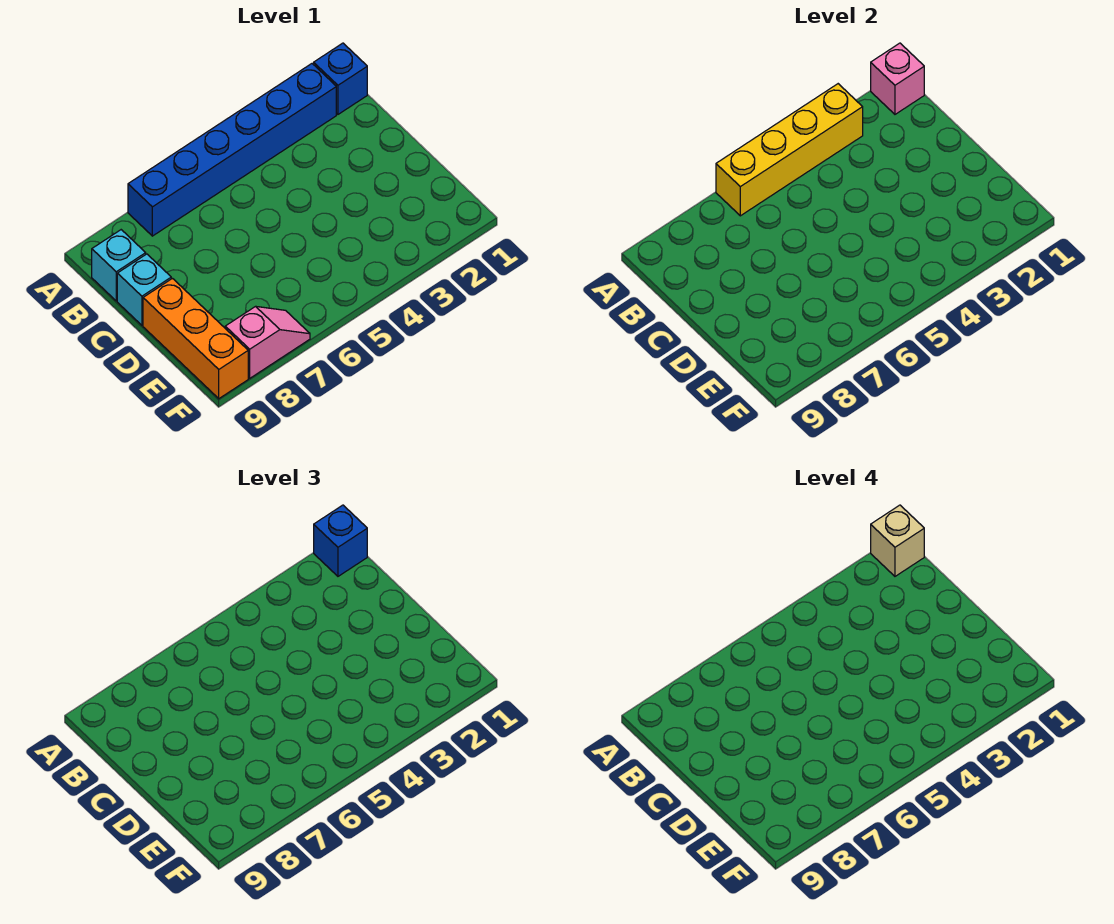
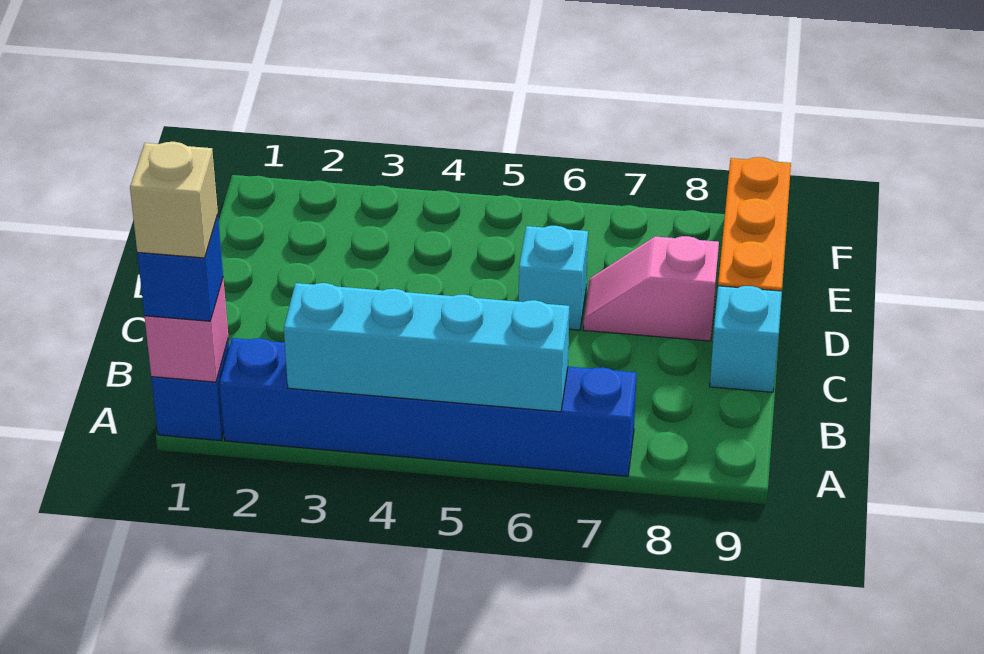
yellow 1x4 brick [716,84,863,216] -> cyan 1x4 brick [284,283,569,412]
cyan 1x1 brick [92,230,146,301] -> cyan 1x1 brick moved to [519,226,588,330]
pink 1x2 slope [225,306,310,378] -> pink 1x2 slope moved to [583,236,719,341]

